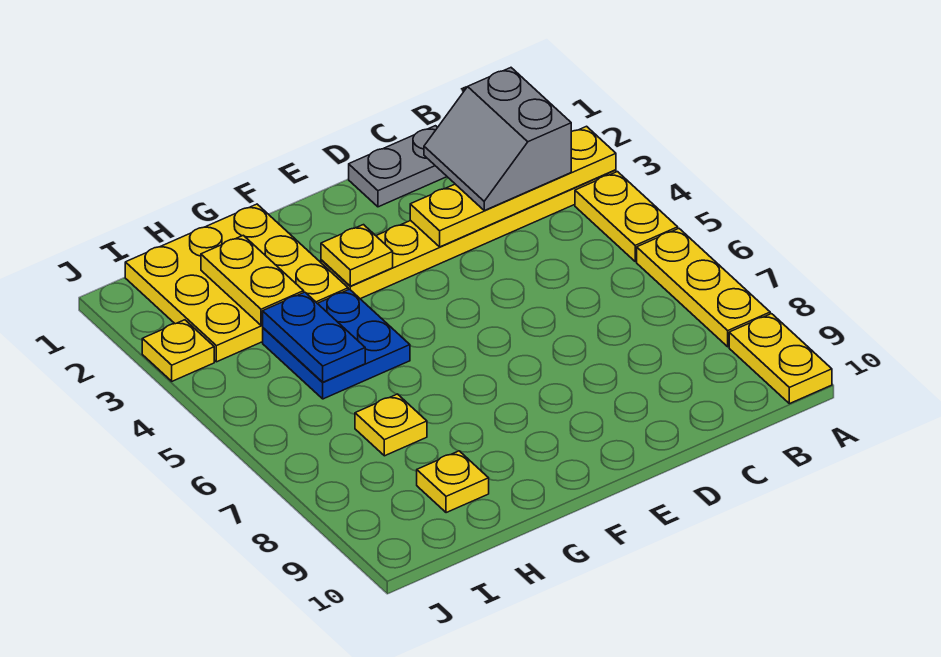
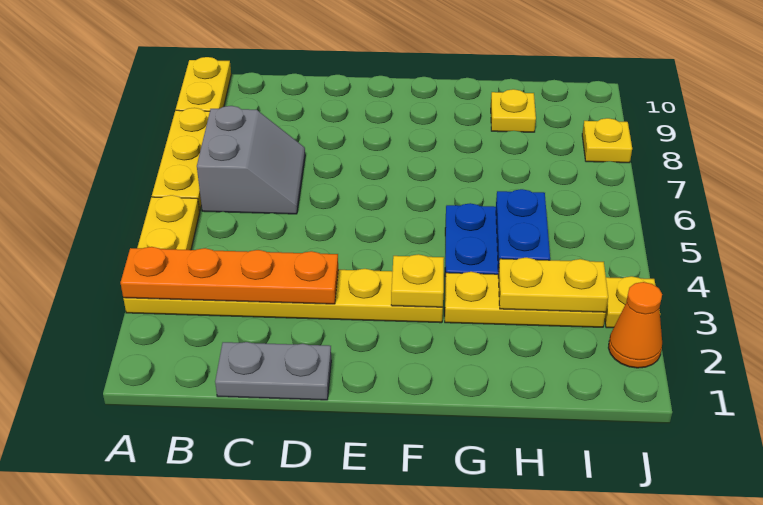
yellow 1x4 plate [410,126,616,247] -> orange 1x4 plate [121,247,338,304]
grey 2x2 slope [424,68,571,211] -> grey 2x2 slope moved to [197,106,305,214]
yellow 3x3 plate [125,204,348,362] -> yellow 1x3 plate [445,272,606,327]
yellow 1x2 plate [201,235,304,325] -> yellow 1x2 plate turned to [498,258,608,313]
yellow 1x1 plate [355,394,427,456] -> yellow 1x1 plate moved to [582,118,632,163]
none -> orange 1x1 cone [608,282,662,368]

